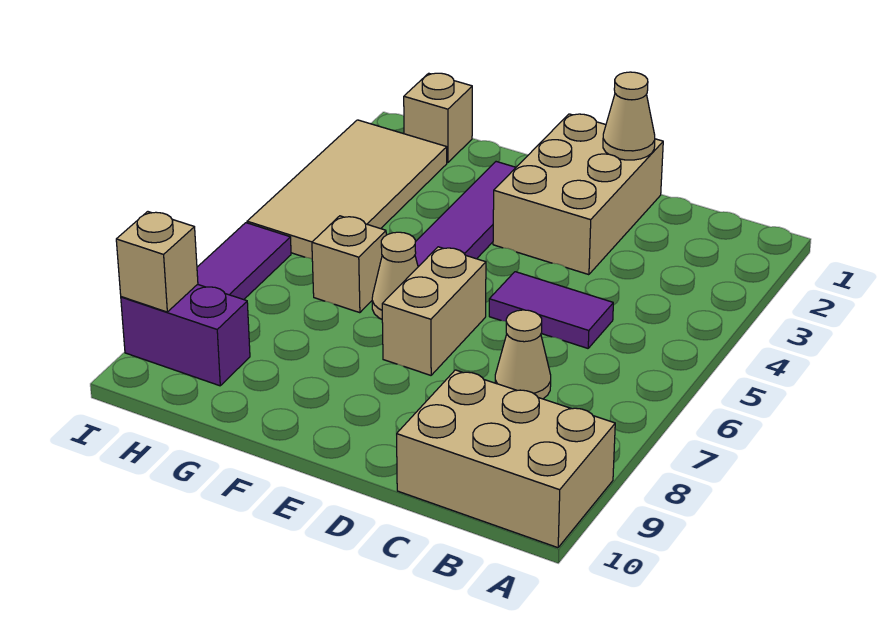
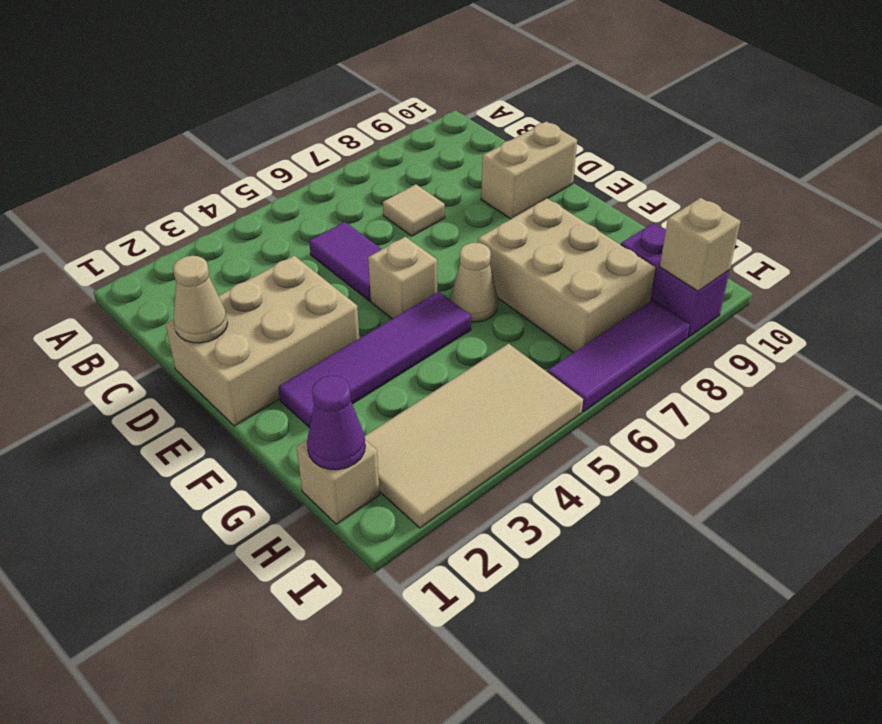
tan 2x3 brick [397,370,615,548] -> tan 2x3 brick moved to [478,198,656,353]
tan 1x1 cone [495,310,551,399] -> tan 1x1 tile [383,184,445,236]
tan 1x2 brick [382,247,486,375] -> tan 1x2 brick moved to [481,121,577,219]
tan 1x1 brick [312,216,386,313] -> tan 1x1 brick moved to [368,237,437,319]
none -> purple 1x1 cone [307,376,365,470]

